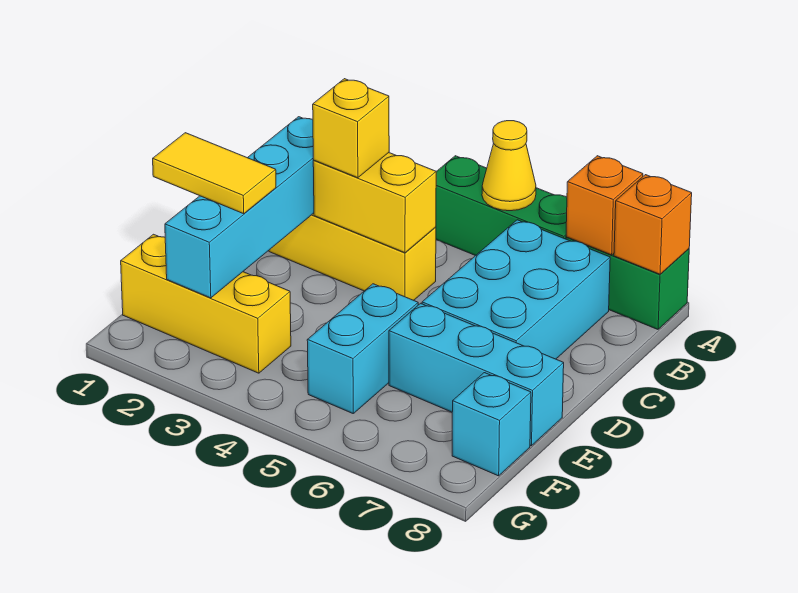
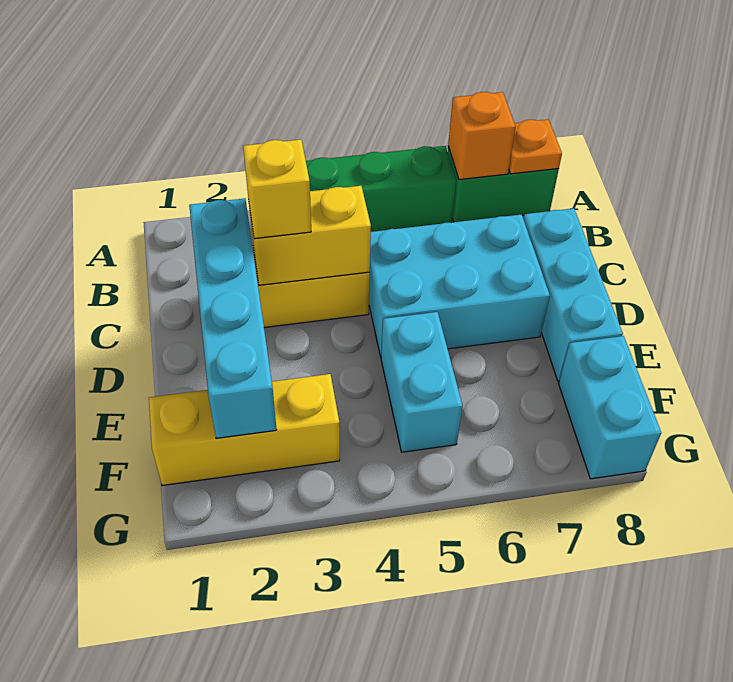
yellow 1x1 cone [482,121,536,211] -> none
orange 1x1 brick [614,175,692,274] -> orange 1x1 plate [509,120,562,174]
cyan 2x3 brick [422,220,610,359] -> cyan 2x3 brick turned to [369,215,550,357]
yellow 1x2 tile [153,133,276,214] -> none
cyan 1x3 brick [389,303,564,446] -> cyan 1x3 brick turned to [523,208,623,381]
cyan 1x1 brick [452,373,531,476] -> cyan 1x2 brick [559,336,661,479]

